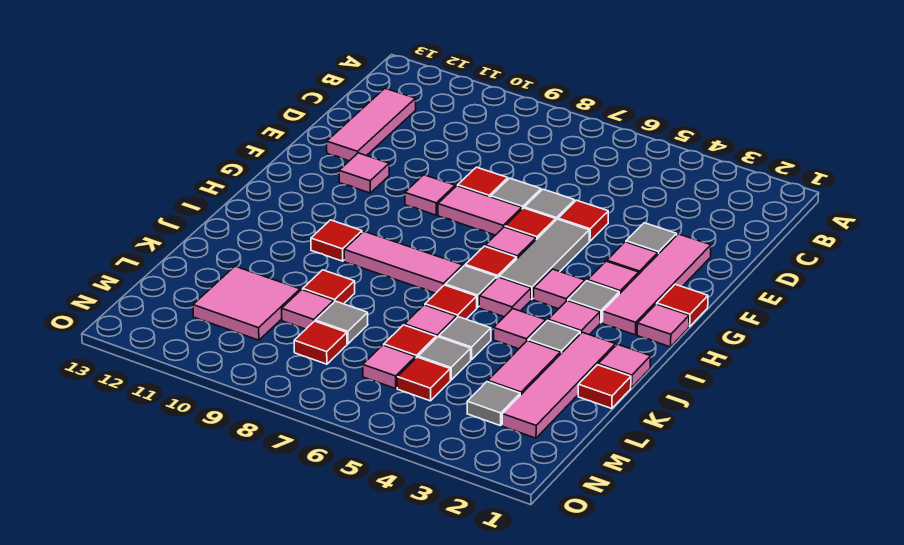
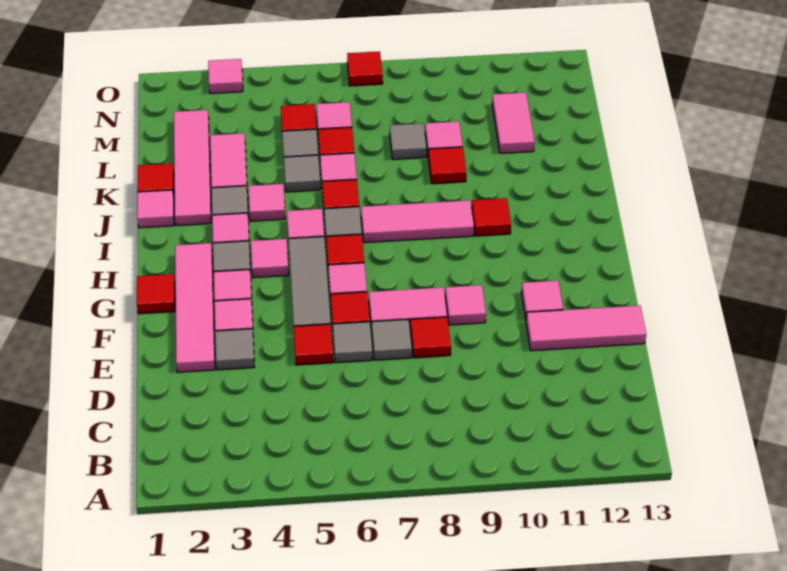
pink 1x3 tile [327,88,416,161] -> pink 1x3 tile turned to [526,306,646,351]
pink 1x1 tile [637,304,689,347] -> pink 1x1 tile moved to [208,59,243,94]
pink 2x2 tile [193,266,300,340] -> pink 1x2 tile [492,92,535,153]
grey 1x1 tile [467,382,520,426] -> none
red 1x1 tile [294,321,347,364] -> red 1x1 tile moved to [347,51,383,86]

